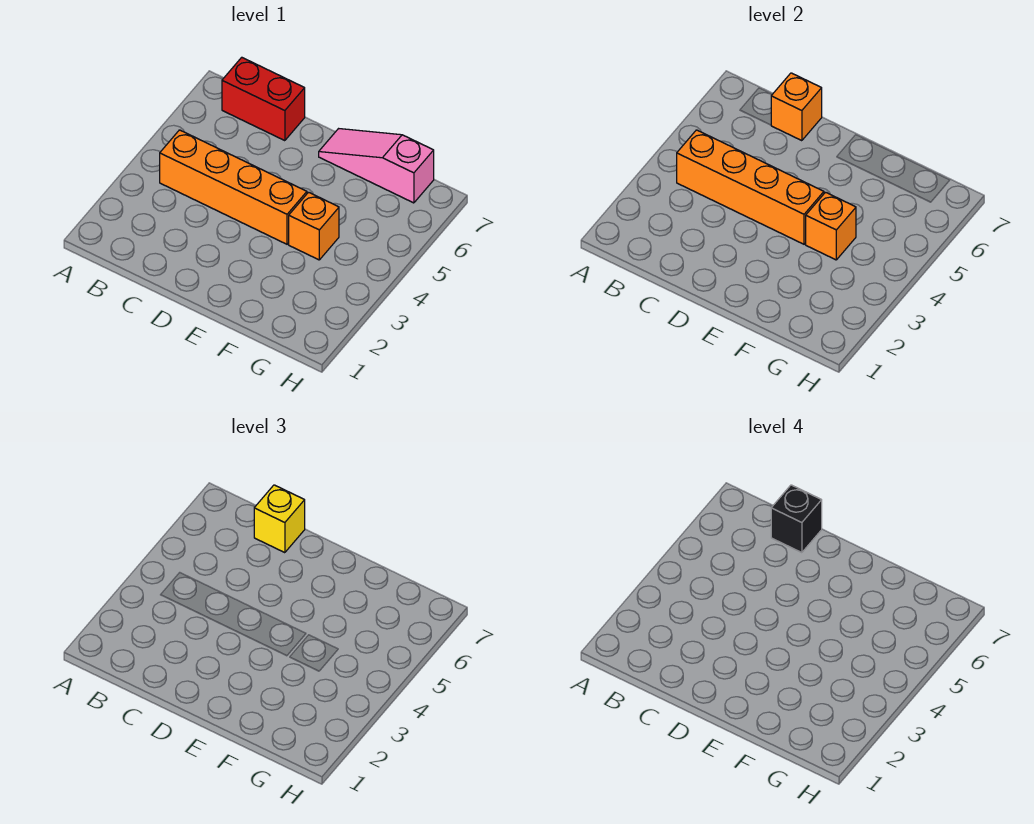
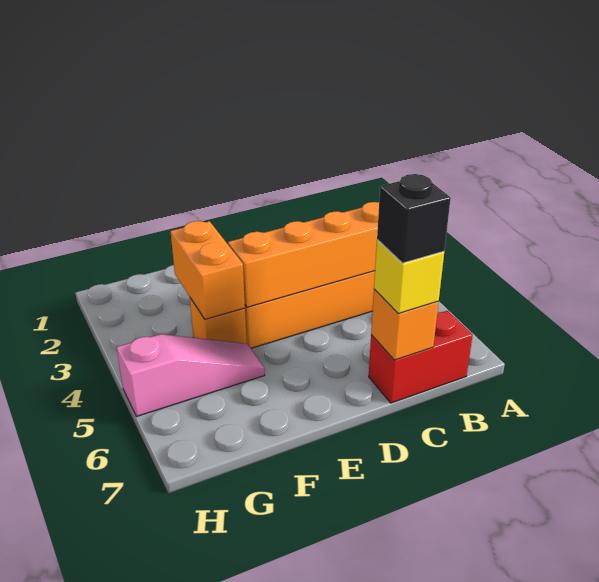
pink 1x3 slope [319,129,434,203] -> pink 1x3 slope moved to [117,334,265,417]
orange 1x1 brick [806,192,856,260] -> orange 1x2 brick [170,221,245,319]

